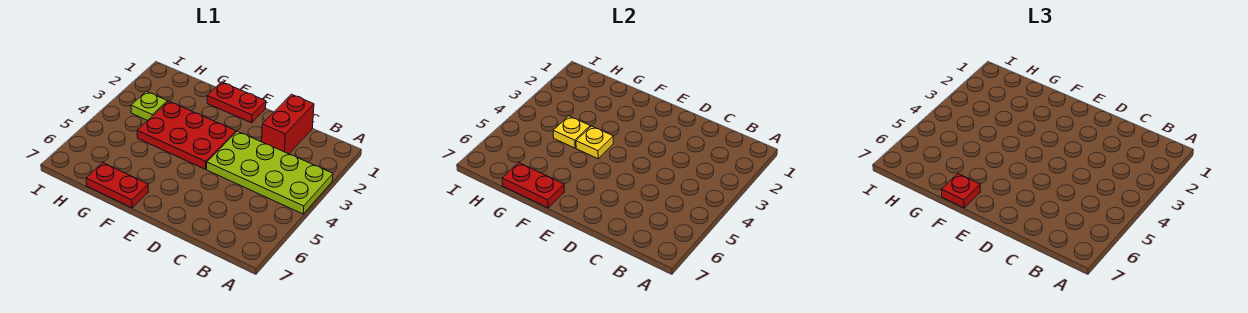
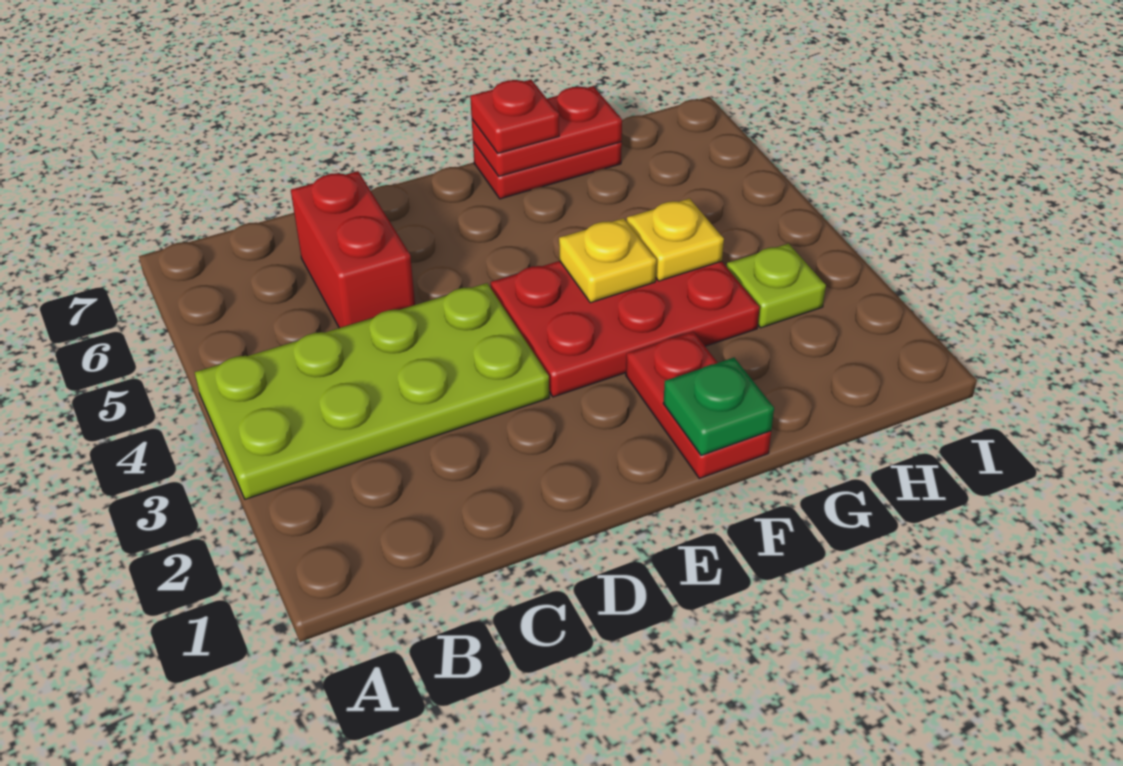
red 1x2 brick [262,94,314,154] -> red 1x2 brick moved to [291,171,415,328]
red 1x2 plate [207,82,266,123] -> red 1x2 plate turned to [626,332,771,478]
none -> green 1x1 plate [663,358,774,456]

